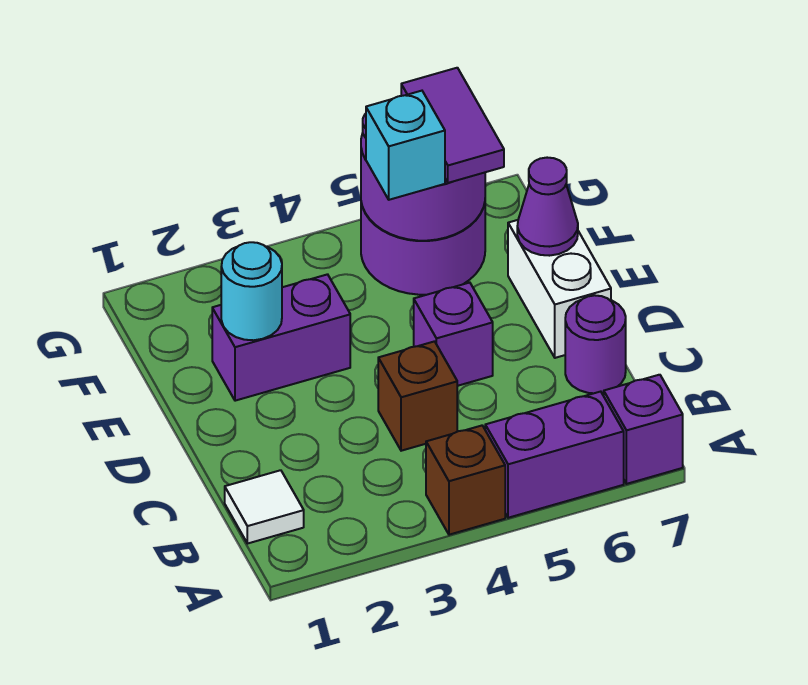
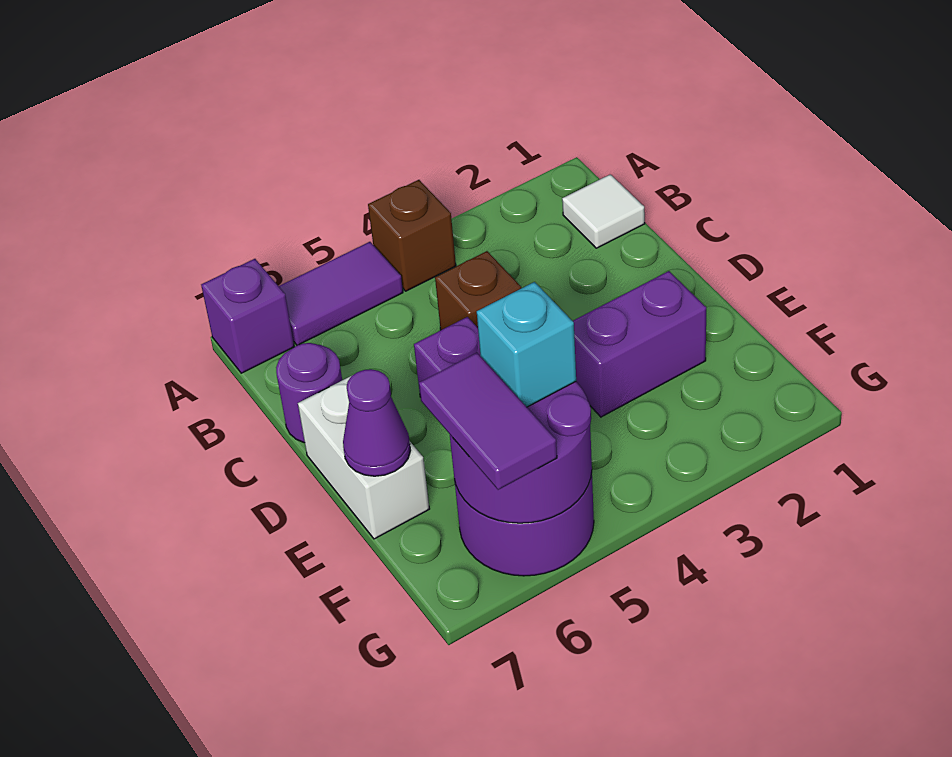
purple 1x2 brick [485,392,624,518] -> purple 1x2 tile [279,242,403,345]
cyan 1x1 round brick [221,242,282,340] -> none

